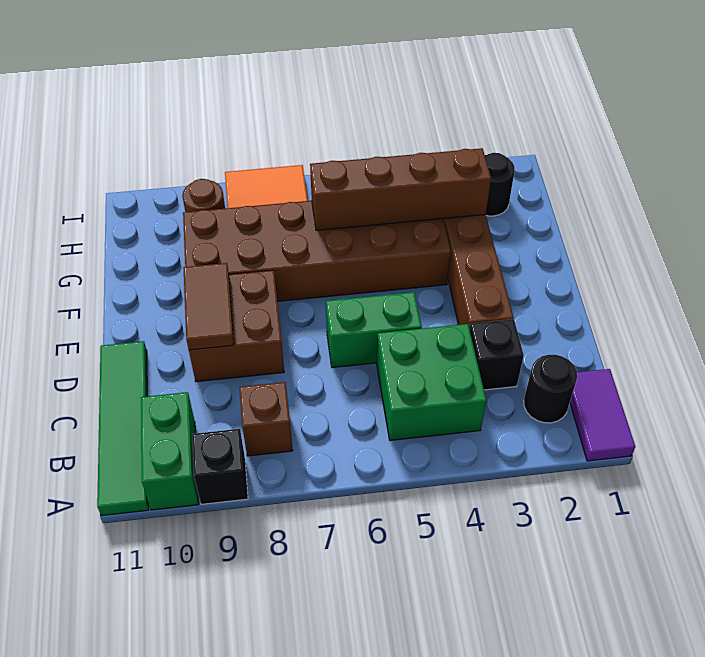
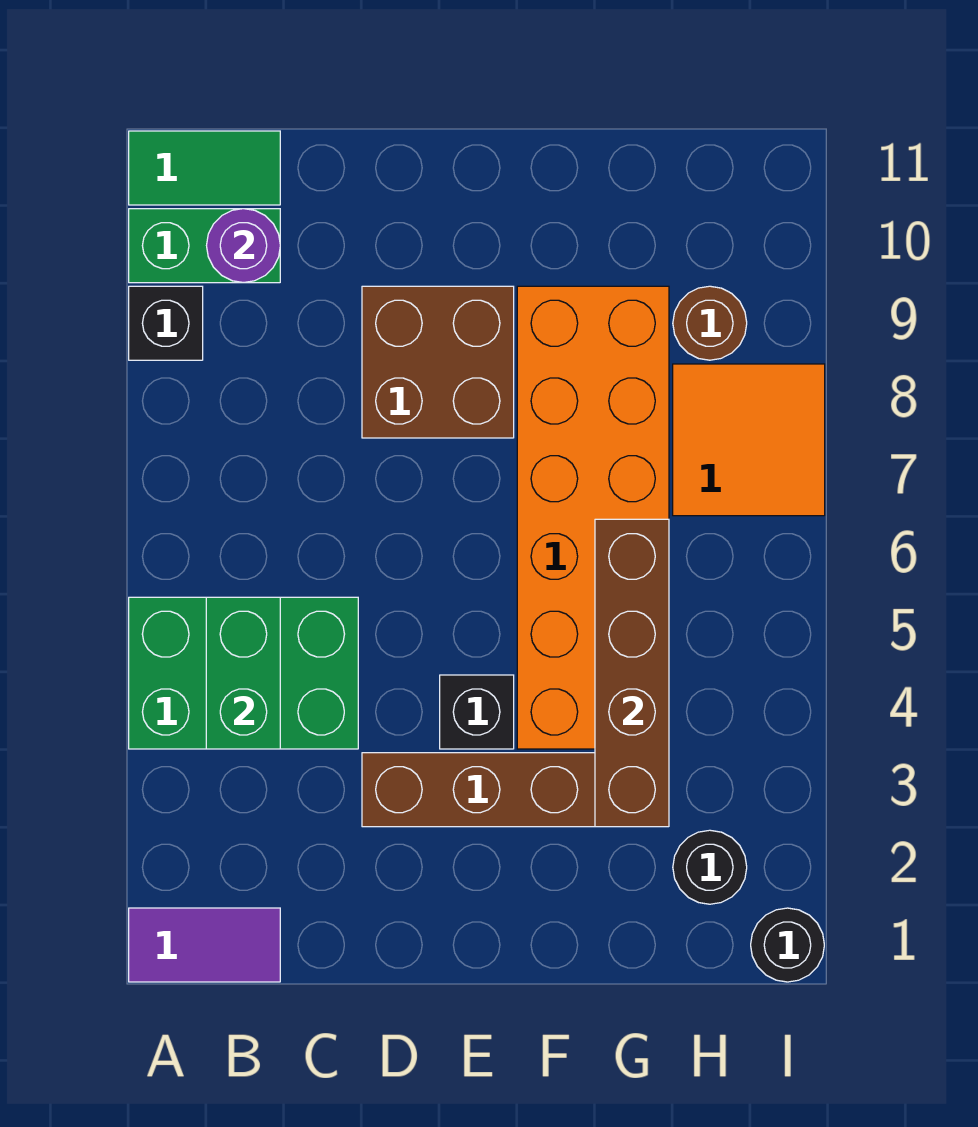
green 1x4 tile [97,341,149,516] -> green 1x2 tile [129,131,280,205]
black 1x1 round brick [524,355,577,423] -> black 1x1 round brick moved to [751,908,824,982]
green 2x2 brick [377,324,486,440] -> green 2x3 brick [129,597,358,749]
brown 1x1 brick [239,382,293,456] -> none
none -> purple 1x1 round brick [207,209,280,283]
black 1x1 brick [470,319,524,390] -> black 1x1 brick moved to [440,675,514,749]
green 1x2 brick [326,292,422,368] -> green 1x2 brick moved to [206,597,280,749]
brown 1x2 tile [183,263,234,350] -> none
brown 2x6 brick [183,201,451,301] -> orange 2x6 brick [517,286,669,749]

